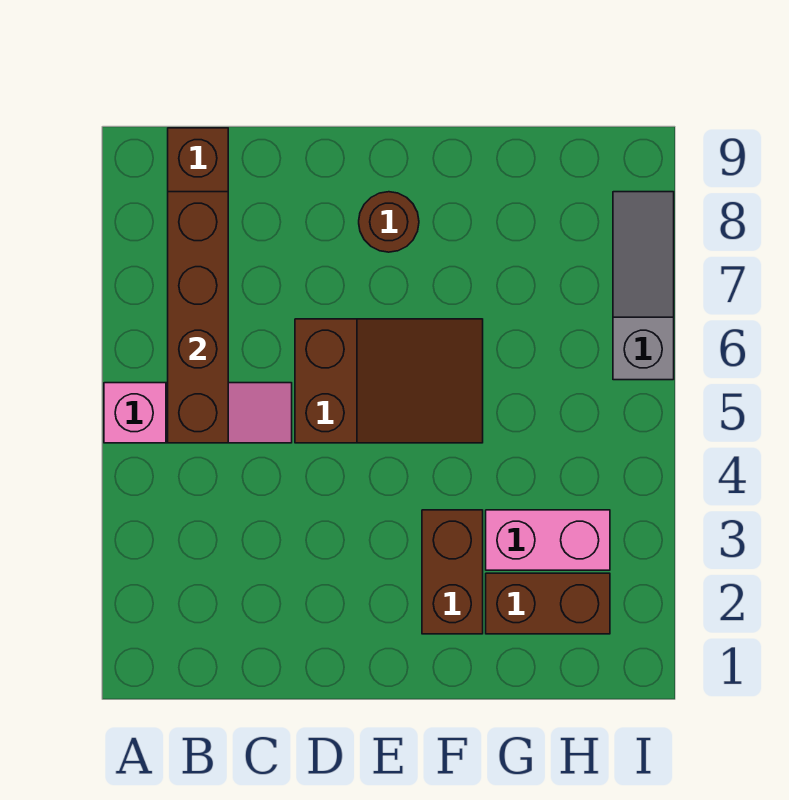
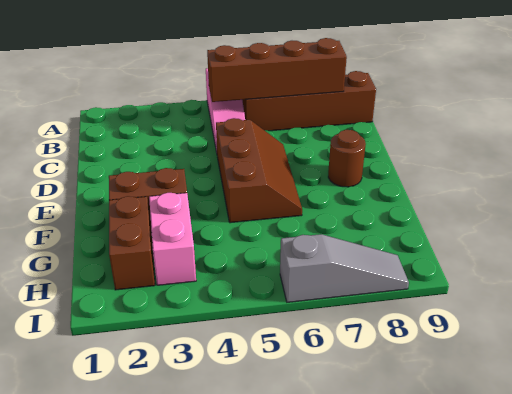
brown 2x3 slope [295,319,483,443] -> brown 2x3 slope turned to [216,118,302,223]

